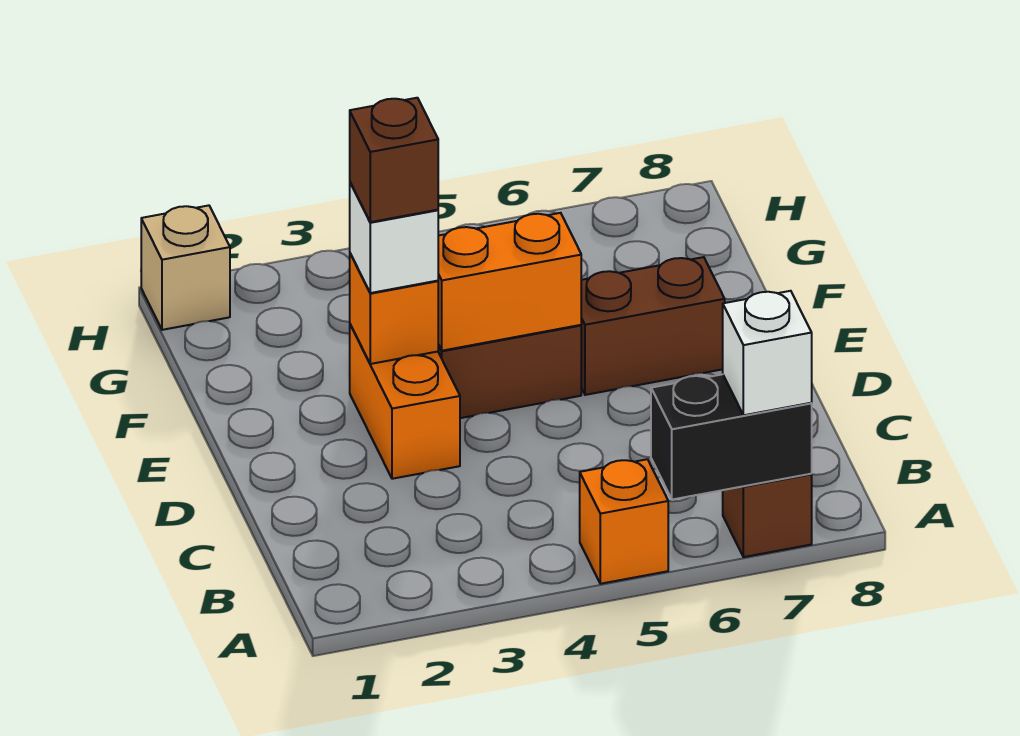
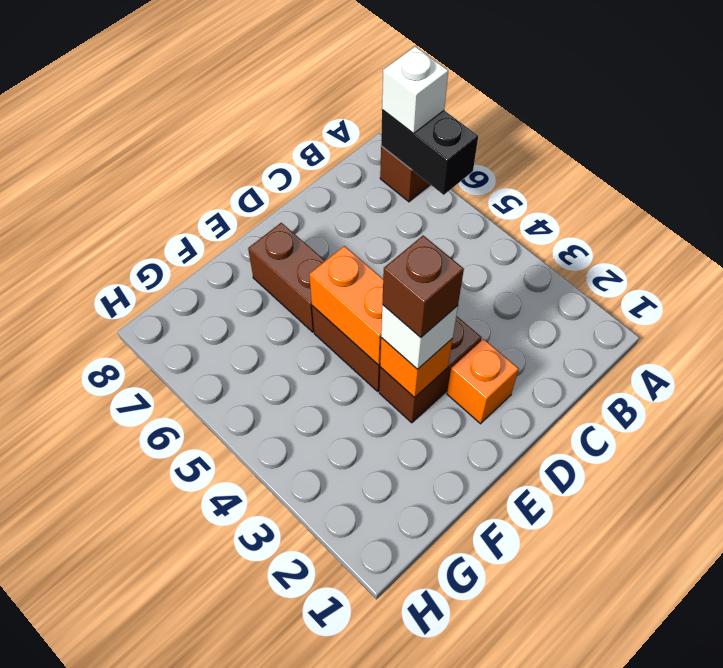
orange 1x1 brick [580,459,668,584] -> orange 1x1 brick moved to [447,339,519,424]
orange 1x2 brick [350,325,460,479] -> brown 1x2 brick [379,316,482,423]
tan 1x1 brick [141,205,230,330] -> none

